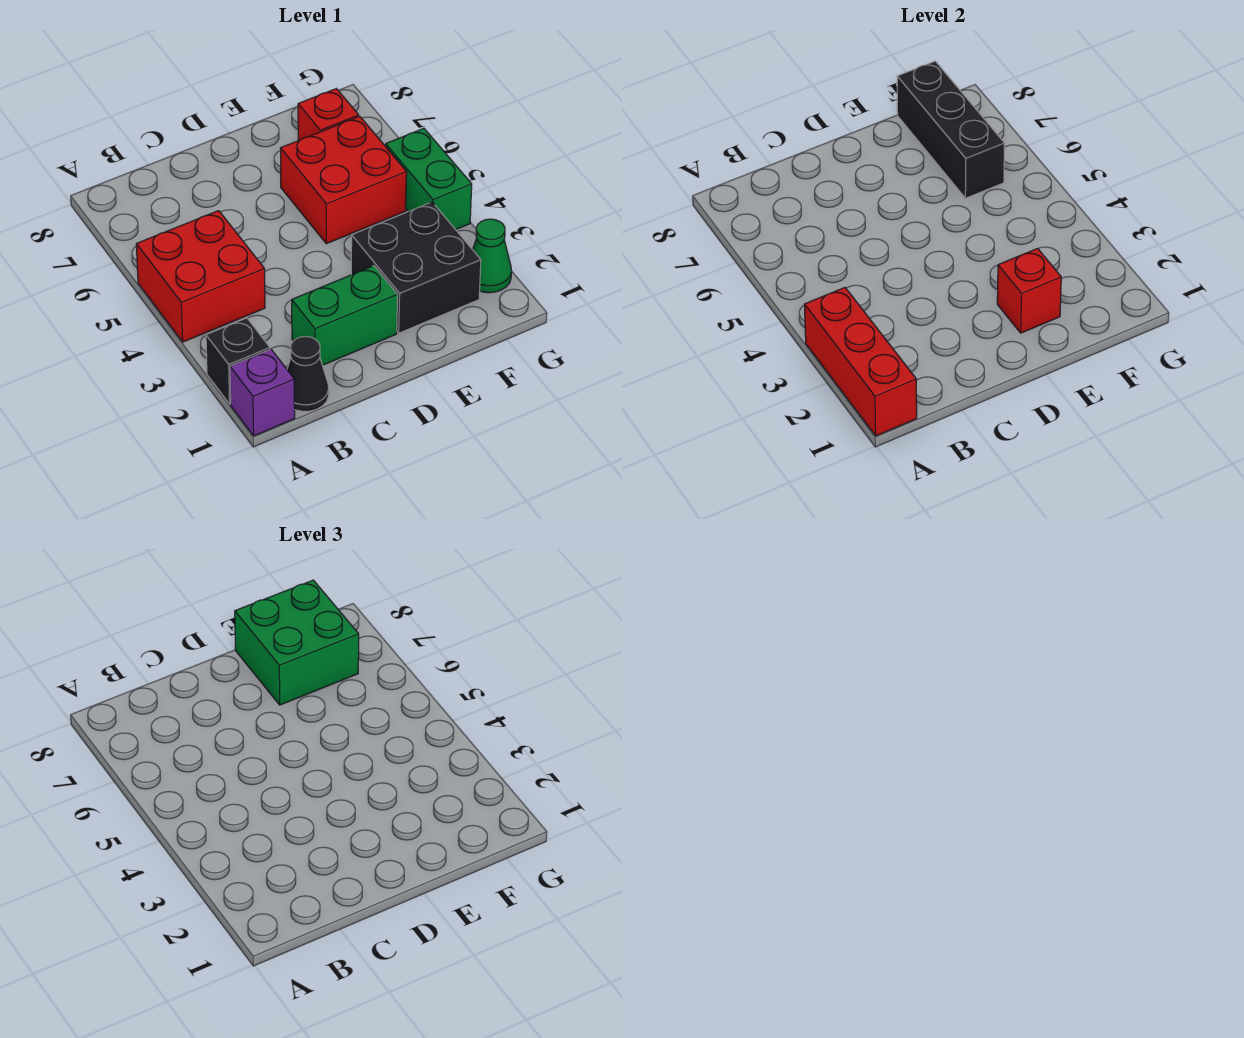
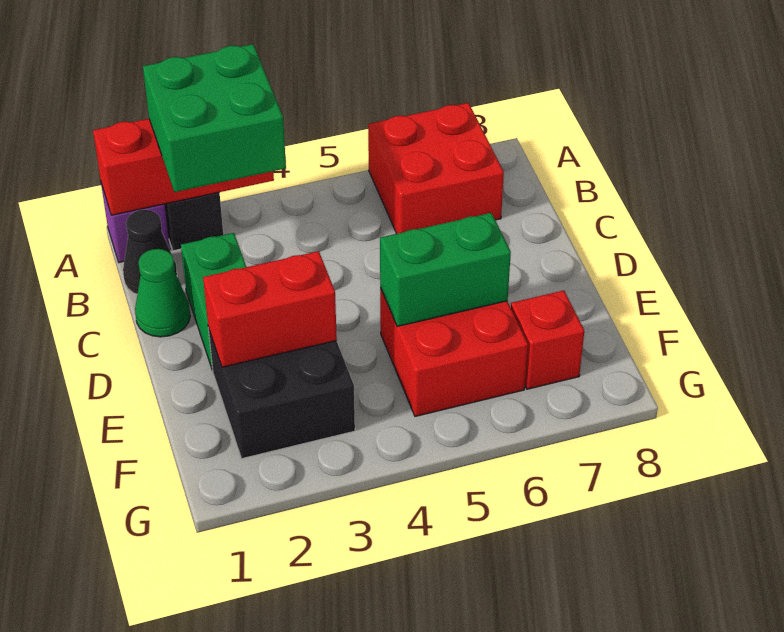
red 2x2 brick [136,211,265,342] -> red 2x2 brick moved to [368,103,504,234]
red 1x1 brick [997,249,1061,333] -> red 1x2 brick [203,251,337,367]
green 2x2 brick [235,580,359,705] -> green 2x2 brick moved to [143,44,286,192]
black 1x3 brick [897,61,1005,198] -> none
green 1x1 cone [473,219,512,293] -> green 1x1 cone moved to [135,249,190,337]
green 1x2 brick [386,128,472,230] -> green 1x2 brick moved to [380,213,511,326]

